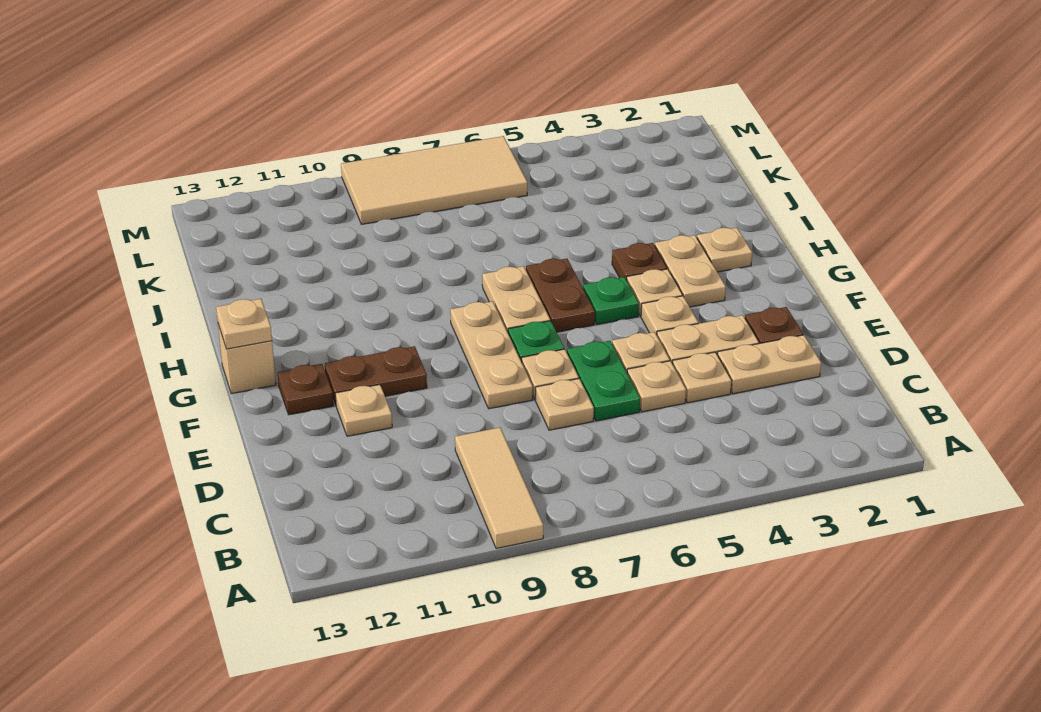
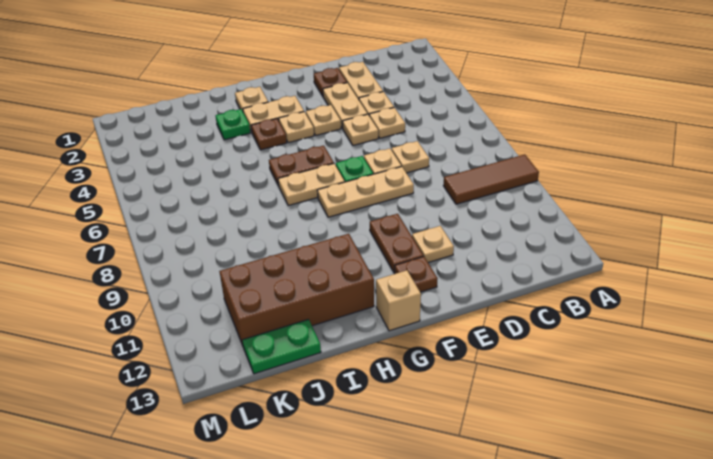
tan 1x3 tile [455,428,543,549] -> brown 1x3 tile [443,154,539,204]
green 1x2 plate [567,341,640,421] -> green 1x2 plate moved to [242,319,321,374]
green 1x1 plate [583,277,639,324] -> green 1x1 plate moved to [216,109,250,140]
tan 1x1 plate [216,299,272,349] -> none
none -> brown 2x4 brick [219,234,374,346]
tan 2x4 tile [341,136,527,224] -> none

